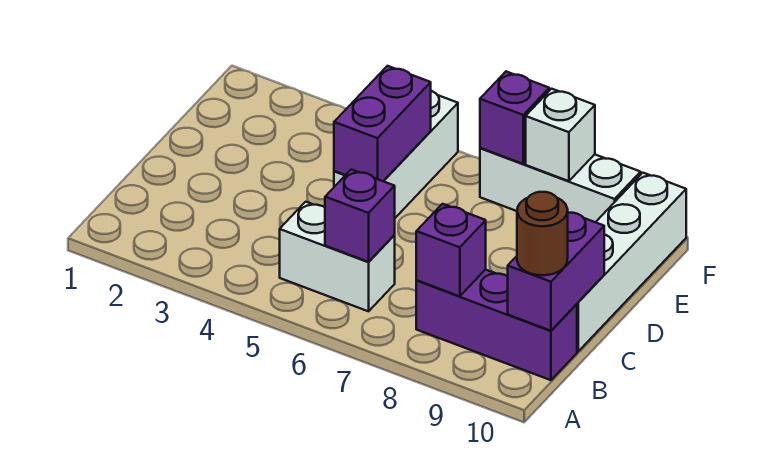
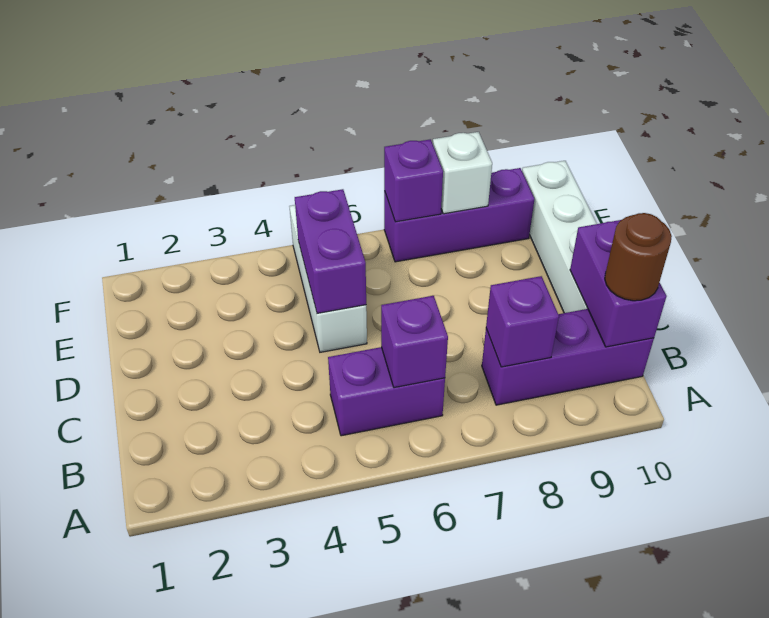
white 1x2 brick [280,202,395,311] -> purple 1x2 brick [328,347,445,436]
white 1x3 brick [480,148,641,222] -> purple 1x3 brick [384,168,534,262]

